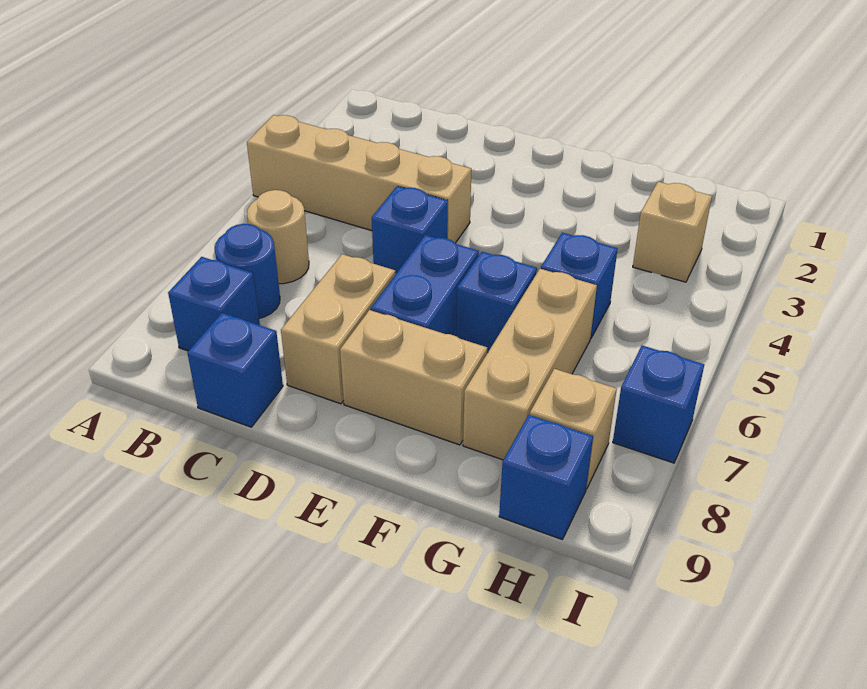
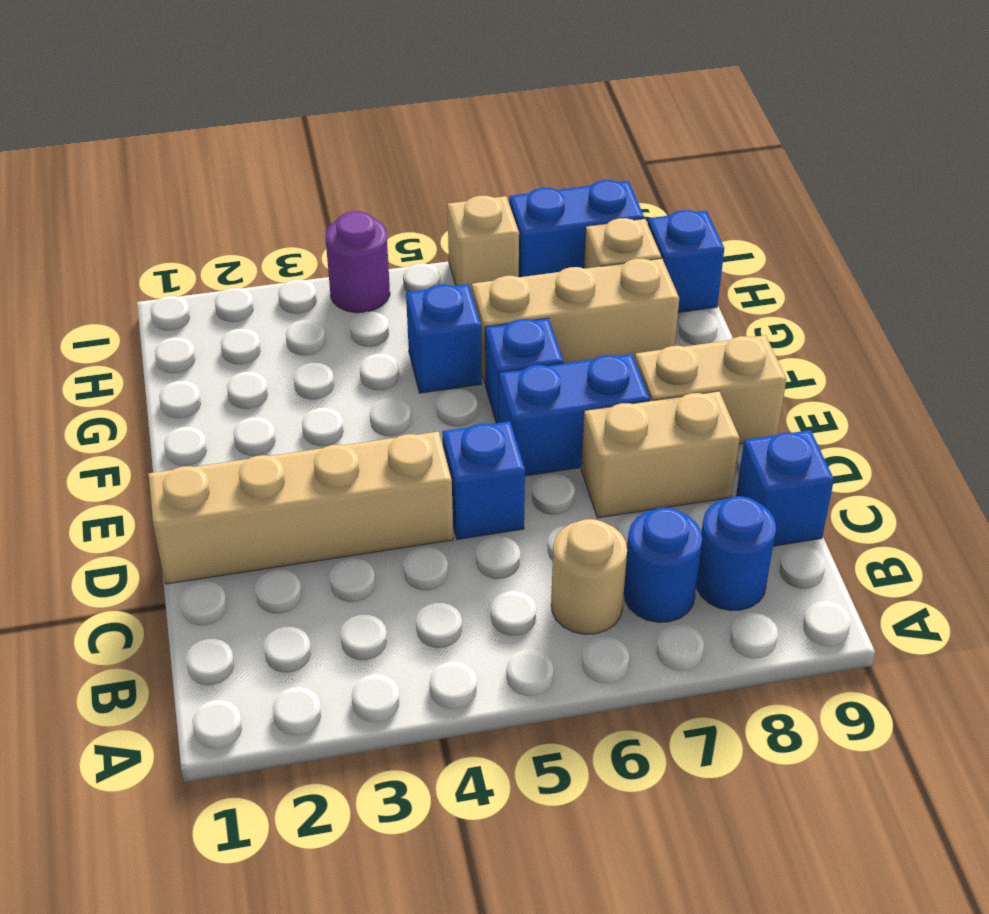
tan 1x4 brick [247,115,471,243] -> tan 1x4 brick turned to [149,432,453,584]
blue 1x1 brick [168,257,260,351] -> blue 1x1 round brick [696,496,776,611]
tan 1x2 brick [340,310,487,445] -> tan 1x2 brick turned to [635,335,786,444]
tan 1x1 brick [633,182,712,282] -> tan 1x1 brick moved to [447,196,519,293]
none -> purple 1x1 round brick [326,211,390,313]
blue 1x1 brick [613,346,704,463] -> blue 1x2 brick [509,180,644,277]

